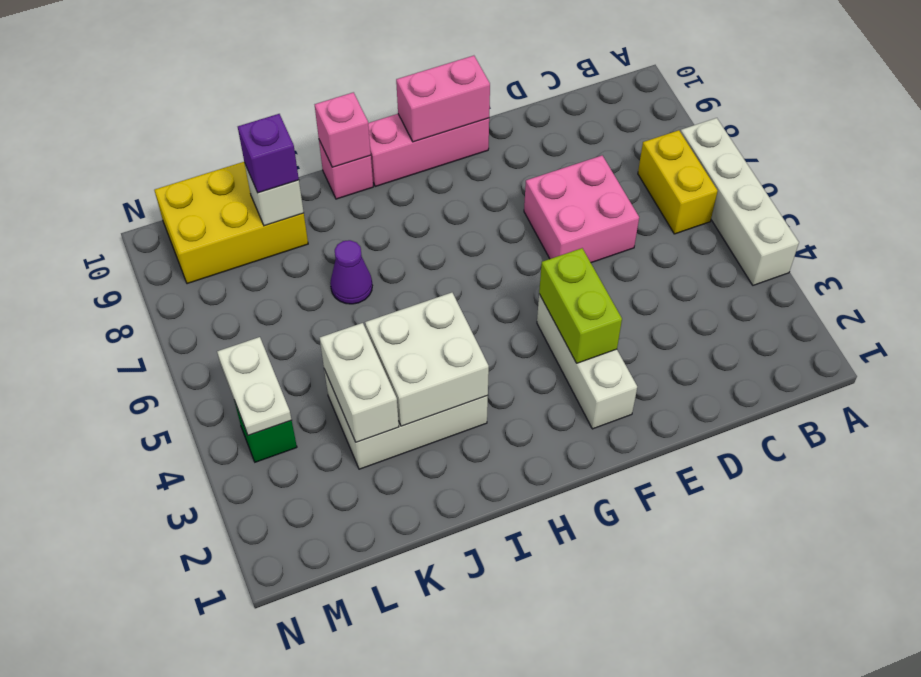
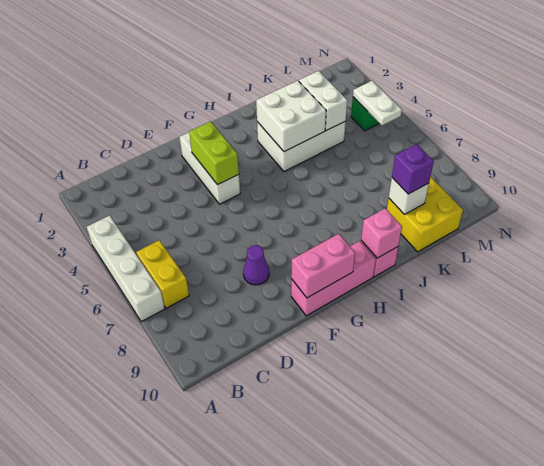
pink 2x2 brick [524,156,639,263] -> none
purple 1x1 cone [330,240,372,304] -> purple 1x1 cone moved to [243,245,269,285]
yellow 2x3 brick [154,162,308,284] -> yellow 2x2 brick [387,177,463,252]

